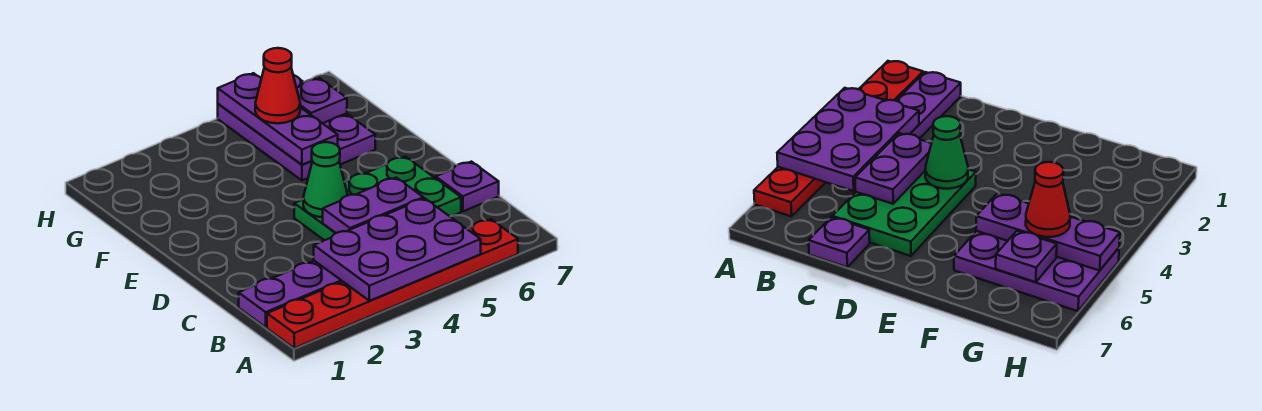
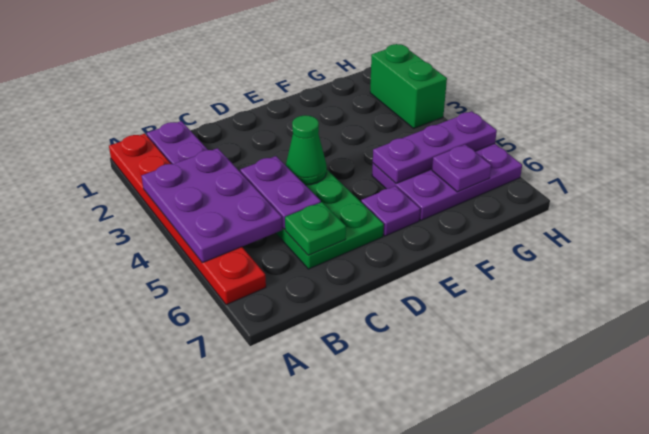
none -> green 1x1 plate [285,202,346,255]
purple 1x1 plate [436,162,499,211] -> purple 1x1 plate moved to [361,186,420,236]
red 1x1 cone [255,48,300,123] -> none
none -> green 1x2 brick [370,44,447,128]

